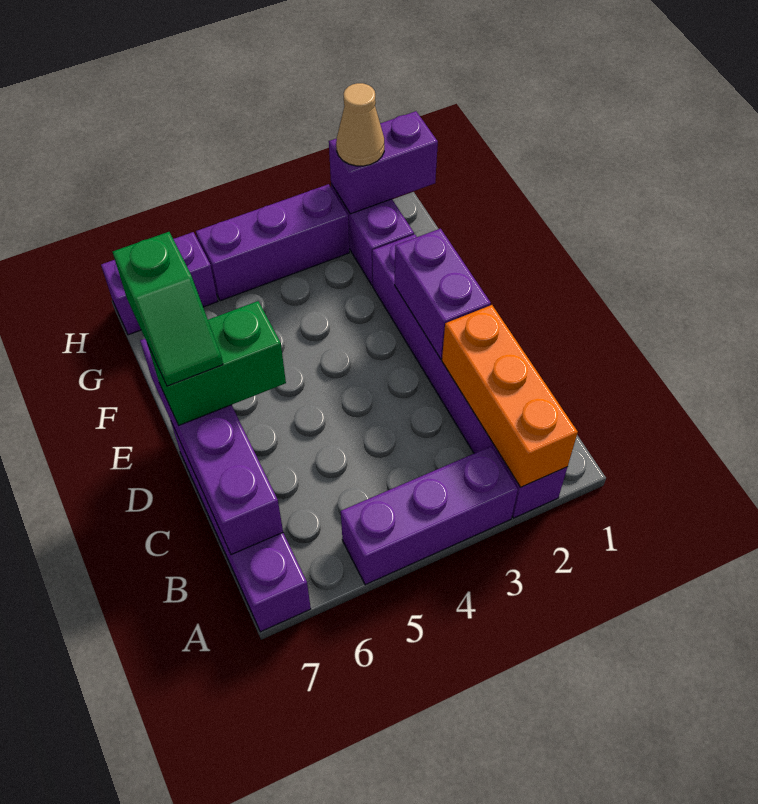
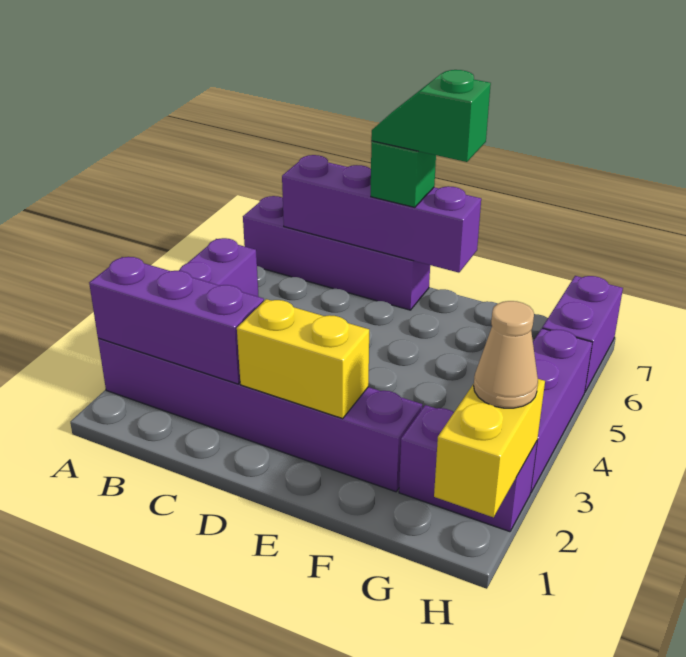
orange 1x3 brick [442,305,578,487] -> purple 1x3 brick [89,257,264,384]
purple 1x2 brick [395,229,491,359] -> yellow 1x2 brick [237,299,369,418]
green 1x2 brick [148,301,286,426] -> green 1x1 brick [371,141,436,207]
purple 1x2 brick [329,111,438,214] -> yellow 1x2 brick [434,379,545,517]

